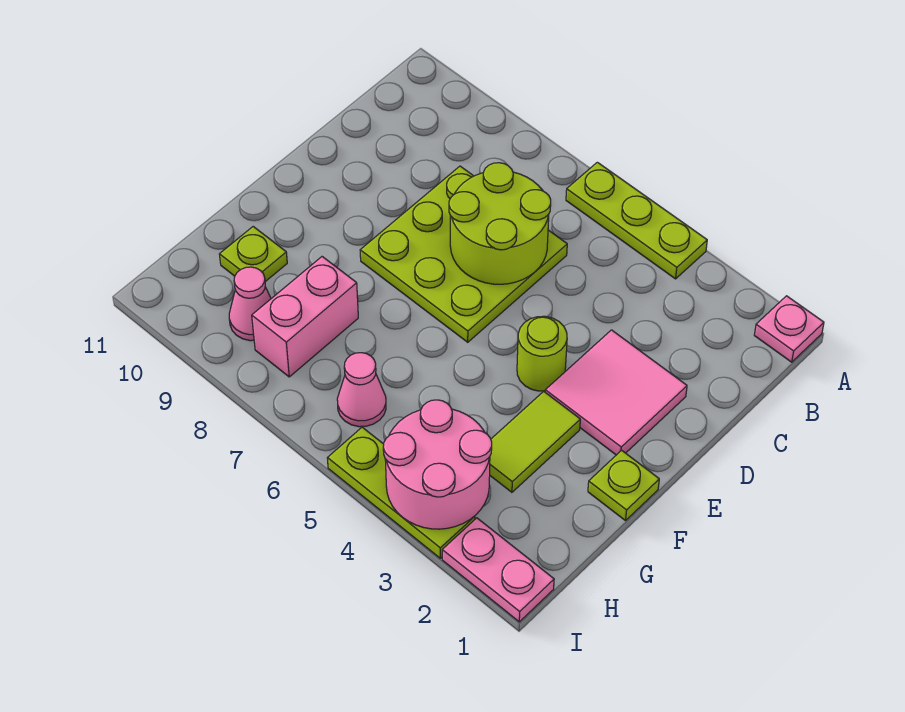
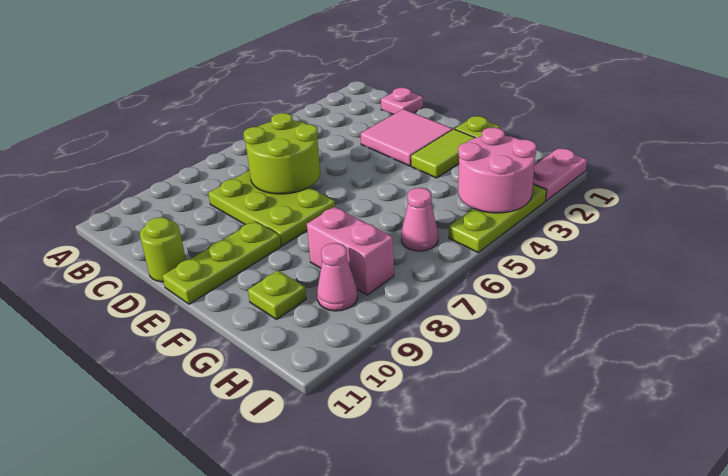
pink 1x1 plate [754,296,824,362] -> pink 1x1 plate moved to [381,88,423,115]
lime 1x3 plate [566,162,707,279] -> lime 1x3 plate moved to [163,221,281,304]
lime 3x3 plate [360,166,567,342] -> lime 2x3 plate [208,171,335,246]
lime 1x1 round brick [517,316,567,391] -> lime 1x1 round brick moved to [140,217,186,282]
lime 1x2 tile [490,391,580,492] -> lime 1x2 tile turned to [411,129,475,178]

